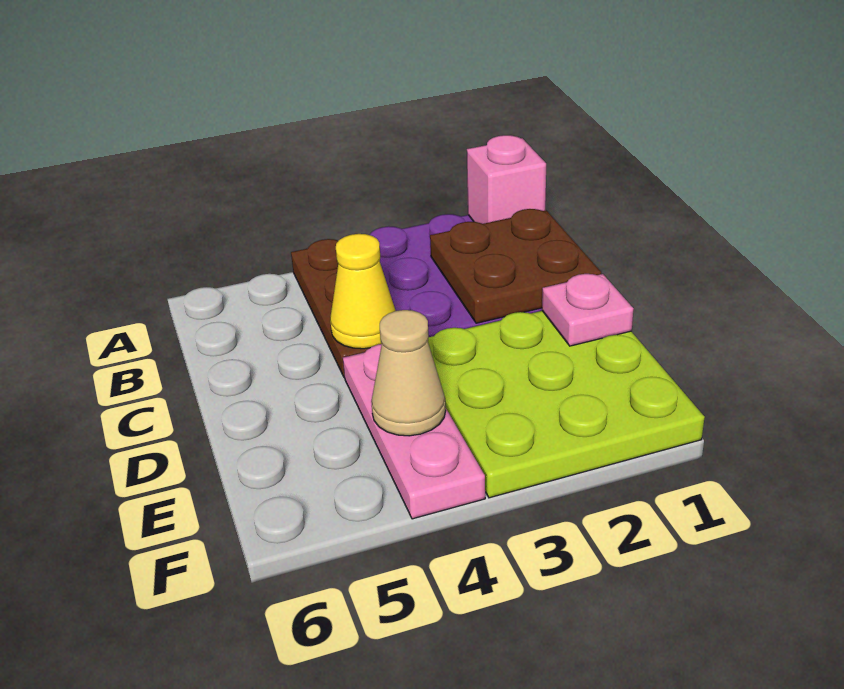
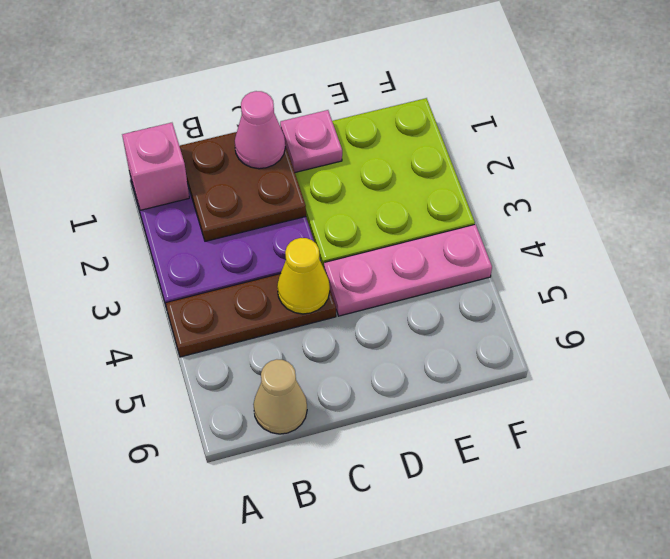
none -> pink 1x1 cone [235,91,285,169]
tan 1x1 cone [371,310,446,436] -> tan 1x1 cone moved to [253,359,307,434]

